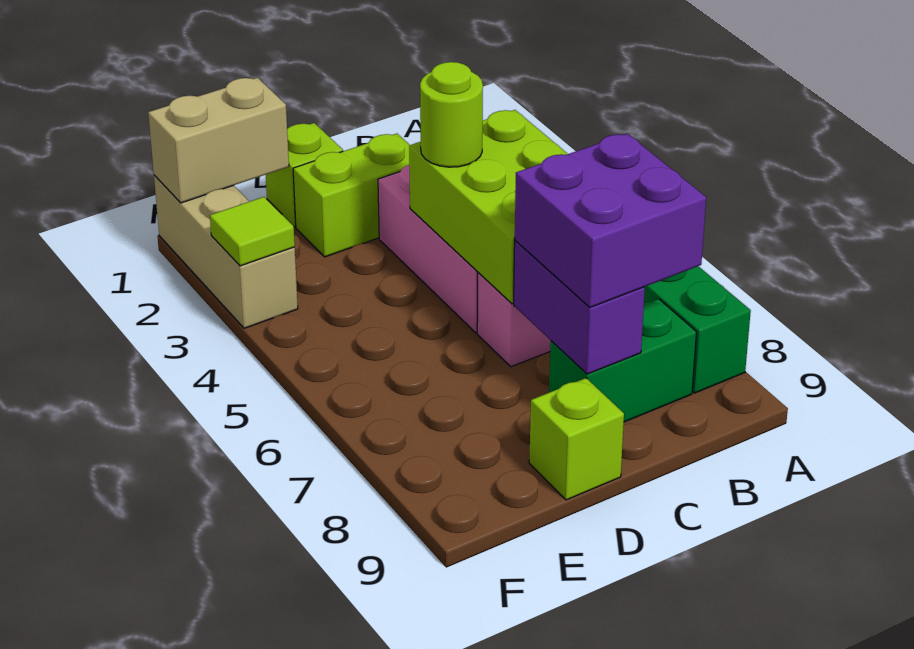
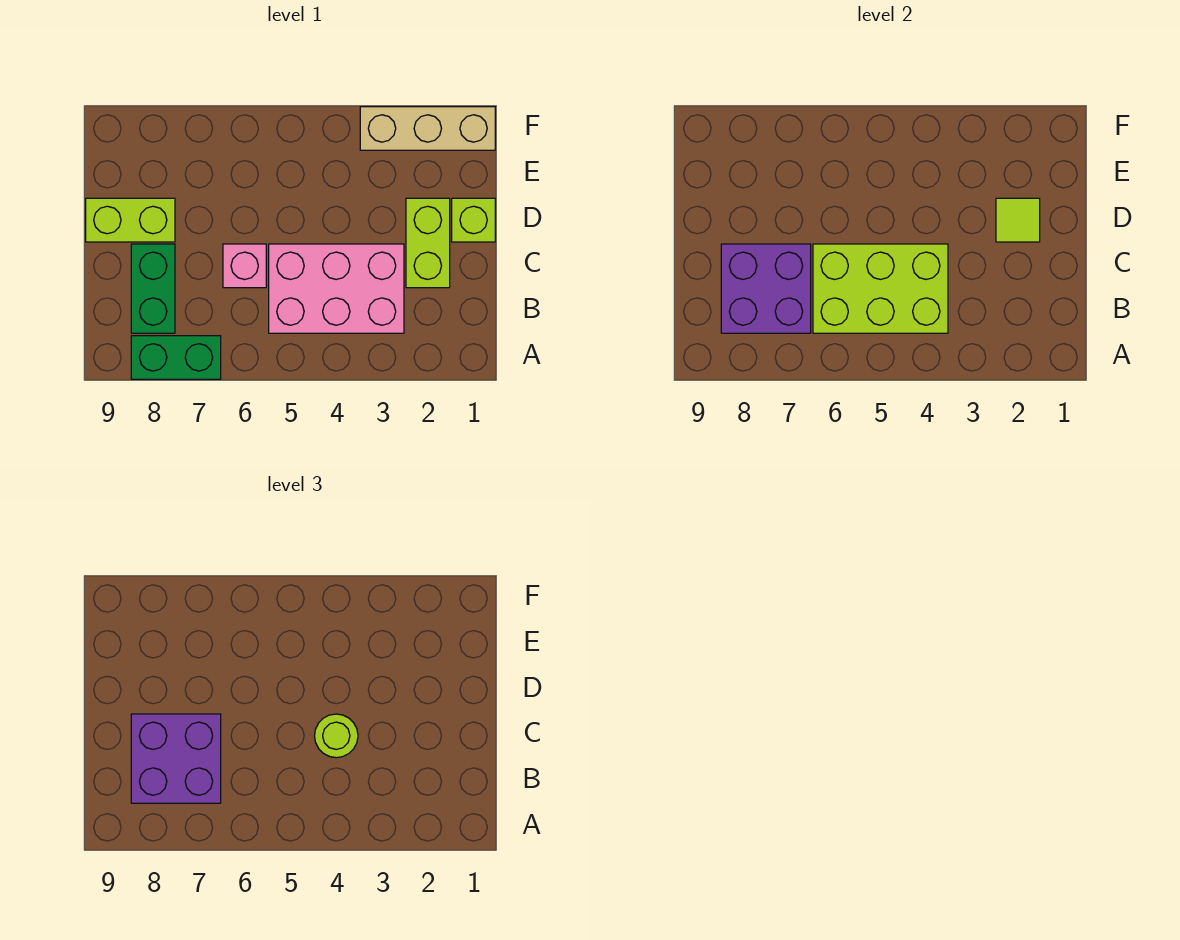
purple 1x2 brick [514,241,645,374] -> purple 2x2 brick [721,244,811,333]
lime 1x1 brick [529,378,624,500] -> lime 1x2 brick [86,198,175,242]
tan 1x2 brick [148,78,289,203] -> none
lime 1x1 tile [210,197,295,266] -> lime 1x1 tile moved to [996,198,1040,242]

